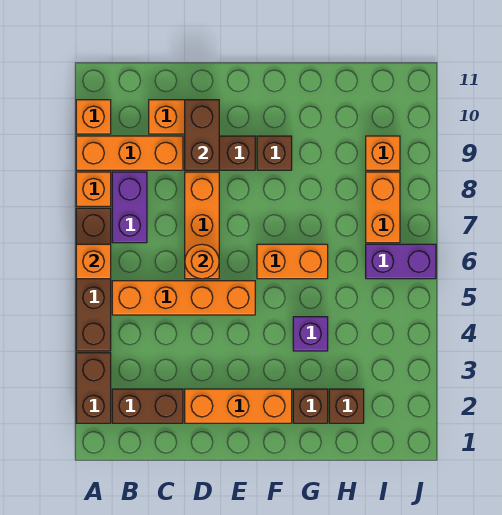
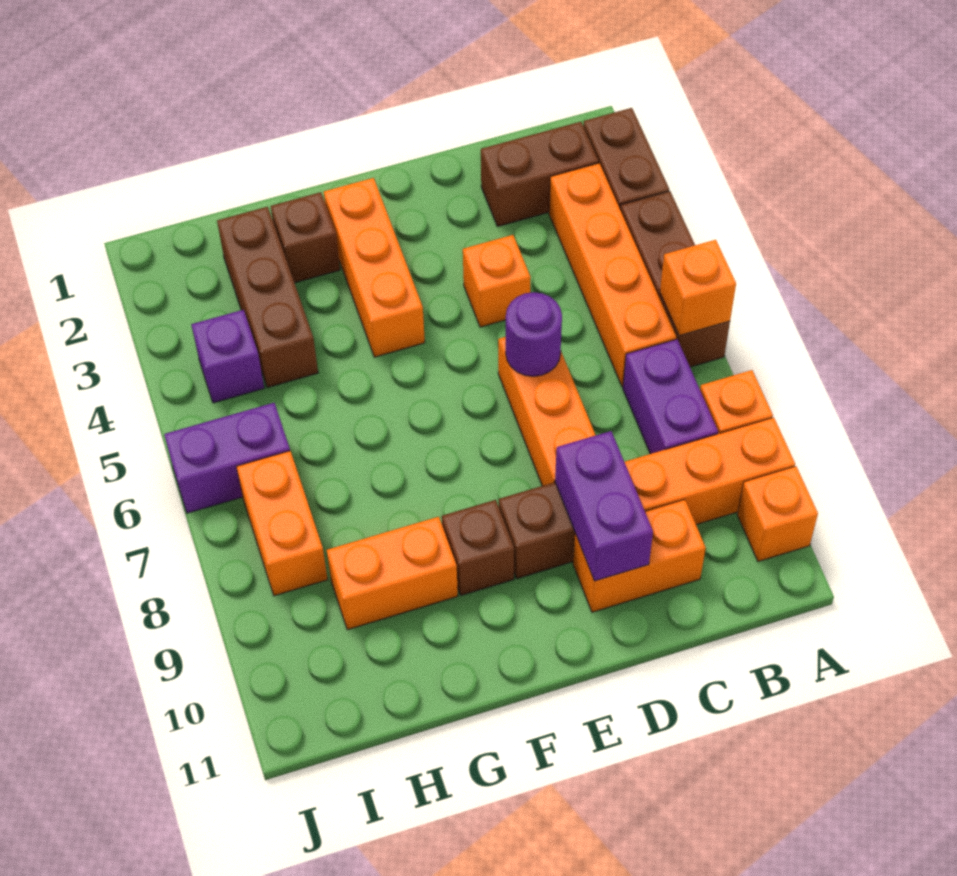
brown 1x4 brick [76,208,111,351] -> brown 1x3 brick [620,191,730,367]
orange 1x4 brick [112,281,255,315] -> orange 1x4 brick turned to [549,163,676,387]
orange 1x3 brick [185,389,292,423] -> orange 1x3 brick turned to [324,178,425,357]
orange 1x1 round brick [185,244,219,279] -> purple 1x1 round brick [506,292,562,376]
brown 1x2 brick [185,100,219,170] -> purple 1x2 brick [555,431,653,581]
orange 1x2 brick [257,244,328,279] -> orange 1x2 brick moved to [327,517,458,630]
purple 1x1 brick [293,317,328,351] -> purple 1x1 brick moved to [191,310,264,403]
brown 1x1 brick [329,389,364,423] -> brown 1x3 brick [217,207,318,388]
orange 1x1 brick [366,136,400,170] -> orange 1x1 brick moved to [463,235,531,327]

